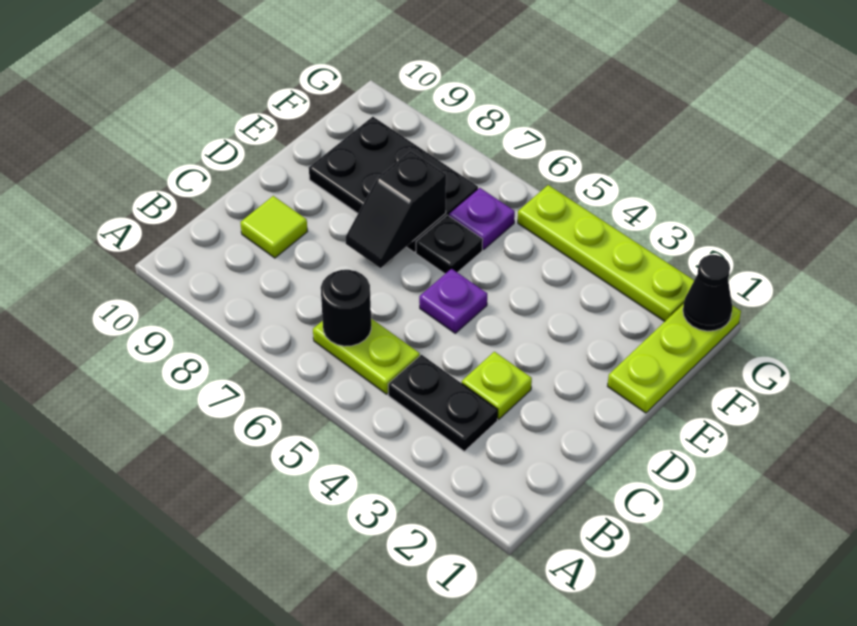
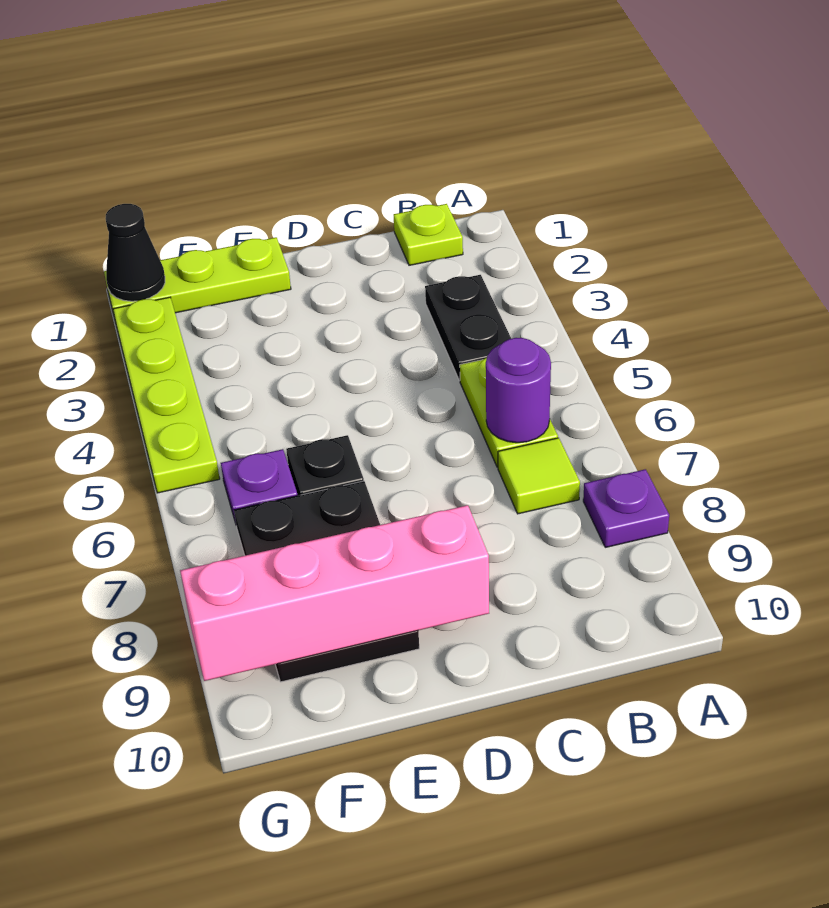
black 1x1 round brick [321,270,371,346] -> purple 1x1 round brick [486,338,551,443]
lime 1x1 plate [462,352,532,419] -> lime 1x1 plate moved to [394,204,463,265]
lime 1x1 tile [240,196,307,258] -> lime 1x1 tile moved to [498,438,580,514]
purple 1x1 plate [419,269,487,333] -> purple 1x1 plate moved to [583,469,669,547]
black 1x2 slope [346,151,446,268] -> none
none -> pink 1x4 brick [180,505,489,681]

